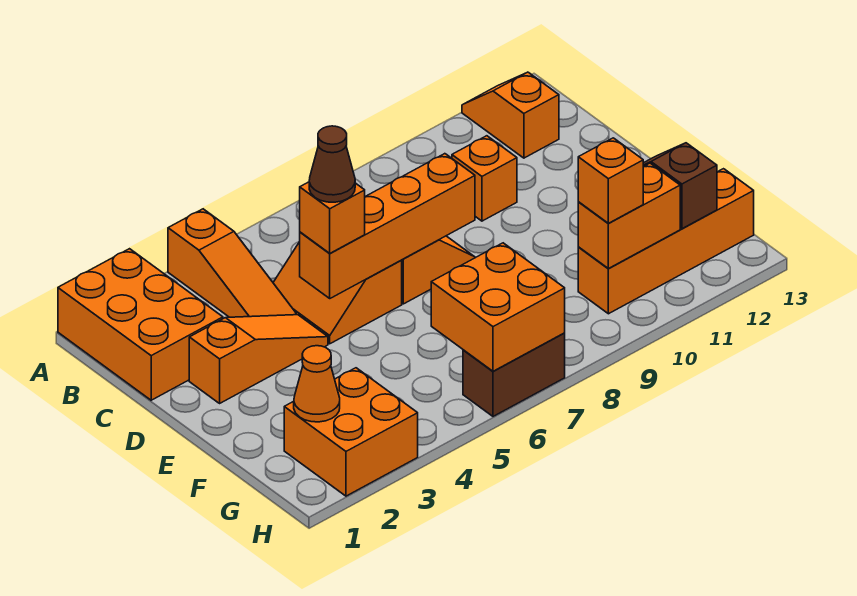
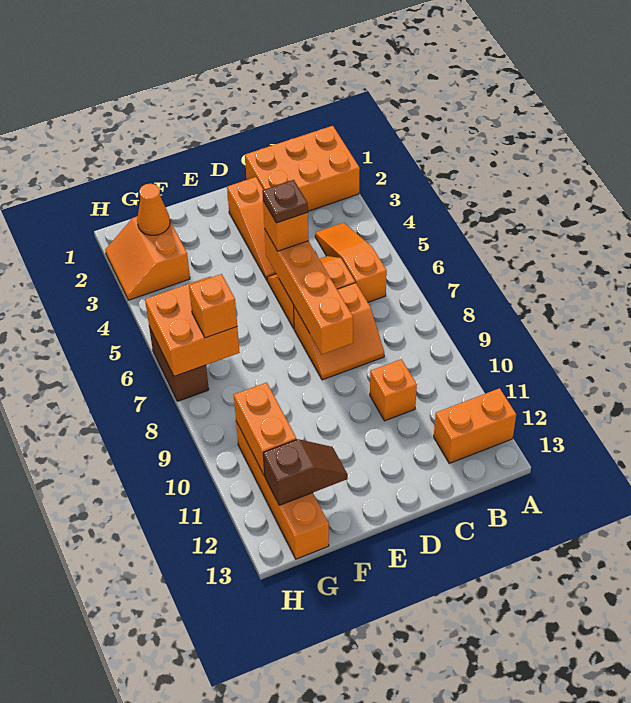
orange 1x3 slope [168,209,296,317] -> orange 1x3 slope turned to [315,223,387,302]
orange 1x2 slope [462,72,559,158] -> orange 1x2 brick [434,388,516,463]
brown 1x1 cone [309,126,355,202] -> brown 1x1 plate [262,180,308,223]
orange 2x2 brick [284,368,418,496] -> orange 2x2 slope [105,216,190,300]
orange 1x1 brick [578,138,643,224] -> orange 1x1 brick moved to [189,274,237,338]

